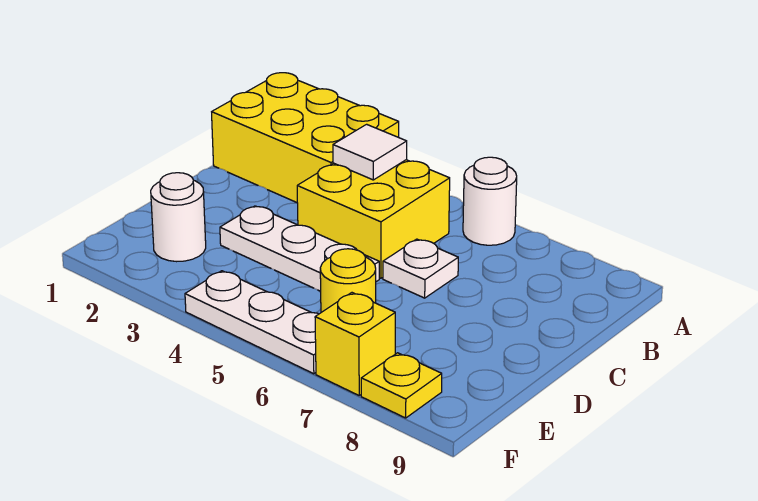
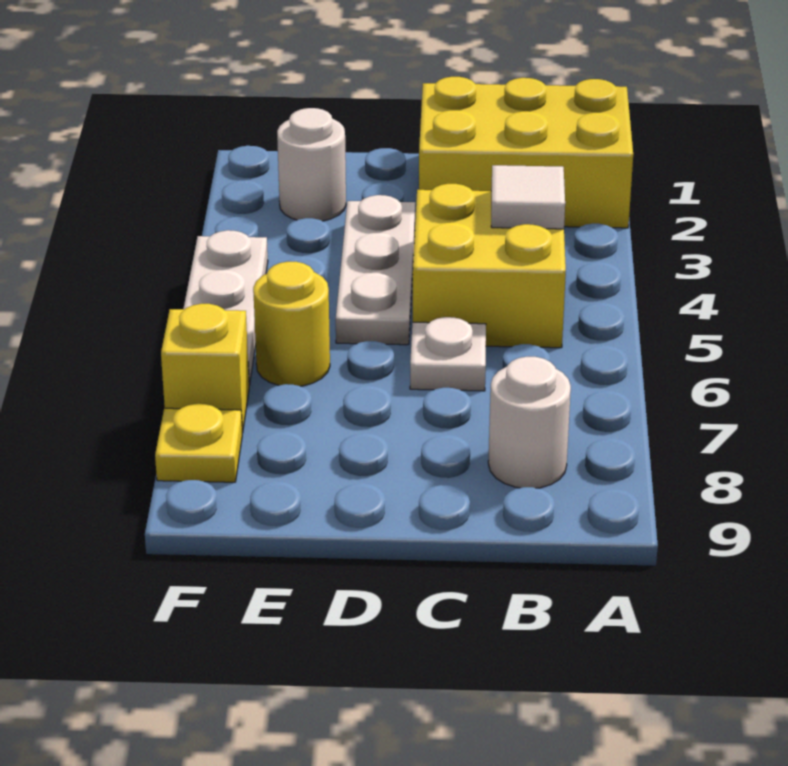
yellow 2x3 brick [212,73,399,202] -> yellow 2x3 brick turned to [419,77,633,228]
white 1x1 round brick [463,157,517,245] -> white 1x1 round brick moved to [488,357,571,488]

